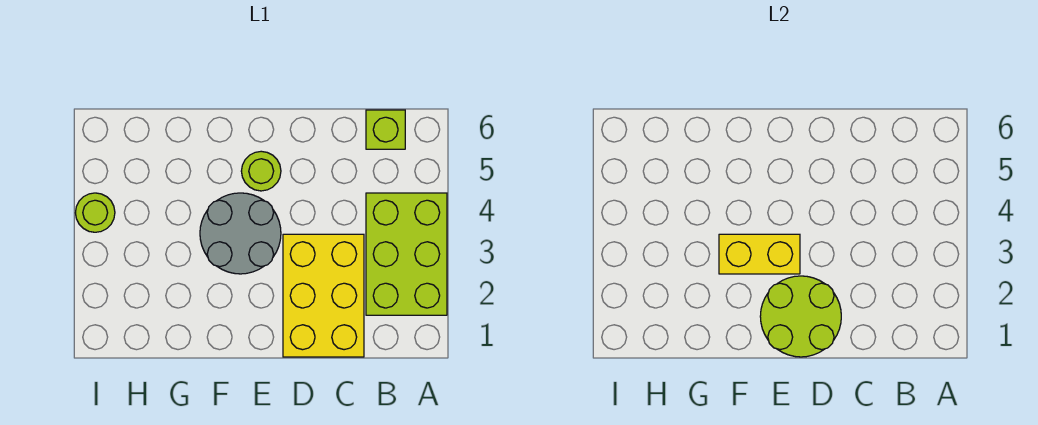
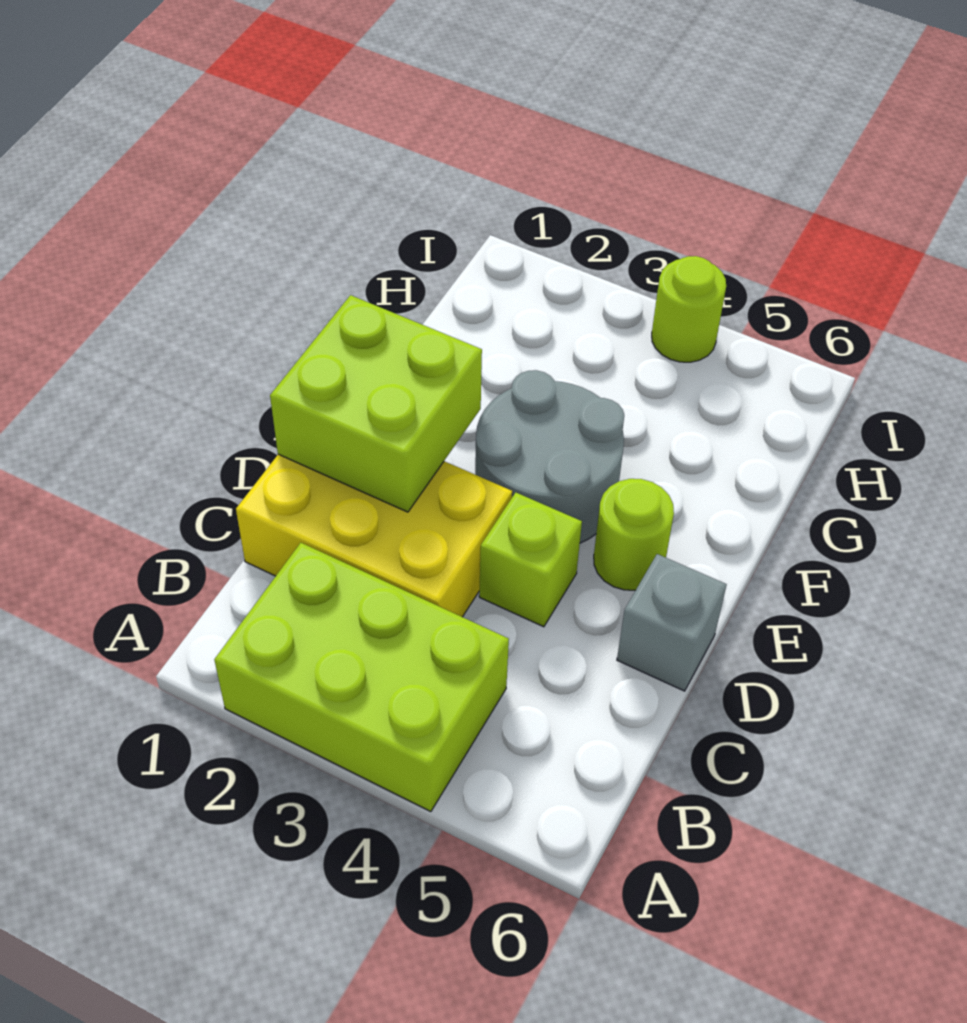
lime 1x1 brick [366,110,405,149] -> lime 1x1 brick moved to [479,493,582,627]
lime 2x2 round brick [760,276,841,357] -> lime 2x2 brick [270,295,482,512]
none -> grey 1x1 brick [617,554,727,691]
yellow 1x2 brick [719,234,800,274] -> none

